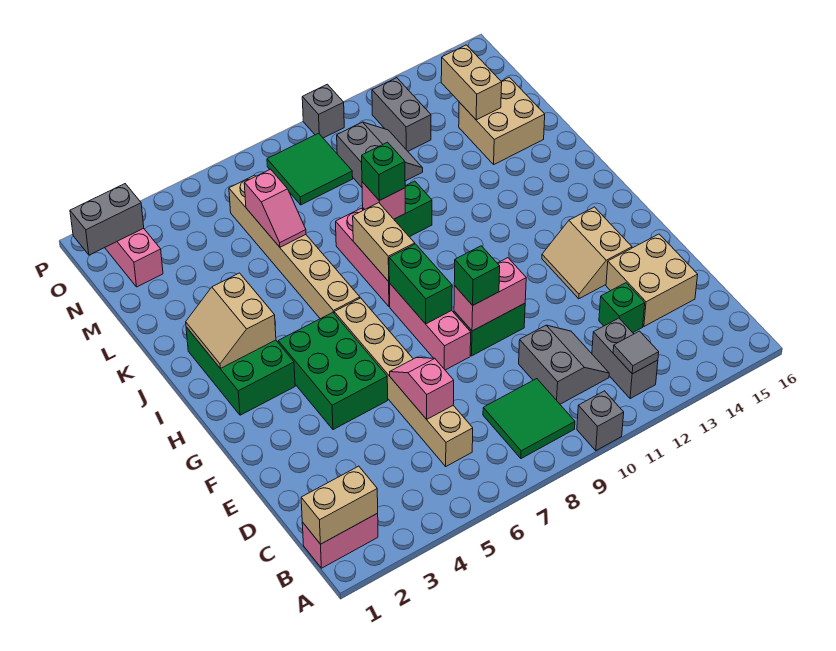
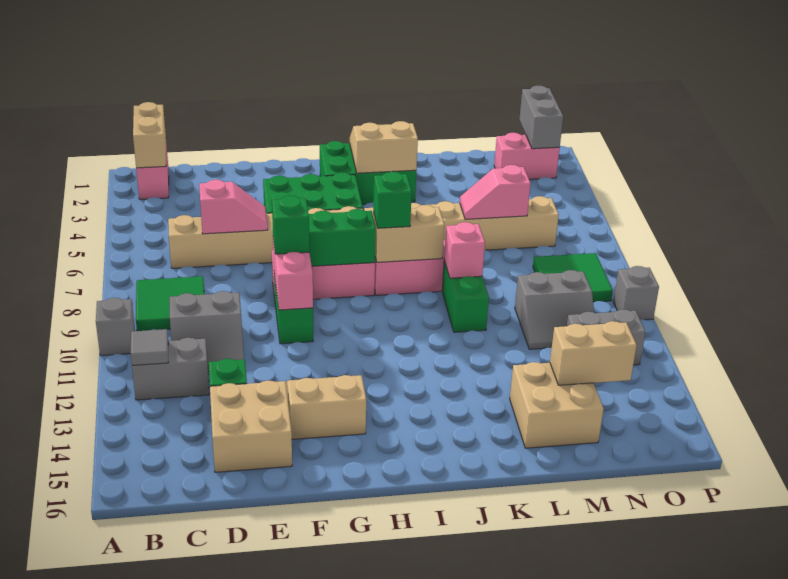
green 1x1 brick [362,142,405,201] -> green 1x1 brick moved to [373,172,412,228]

